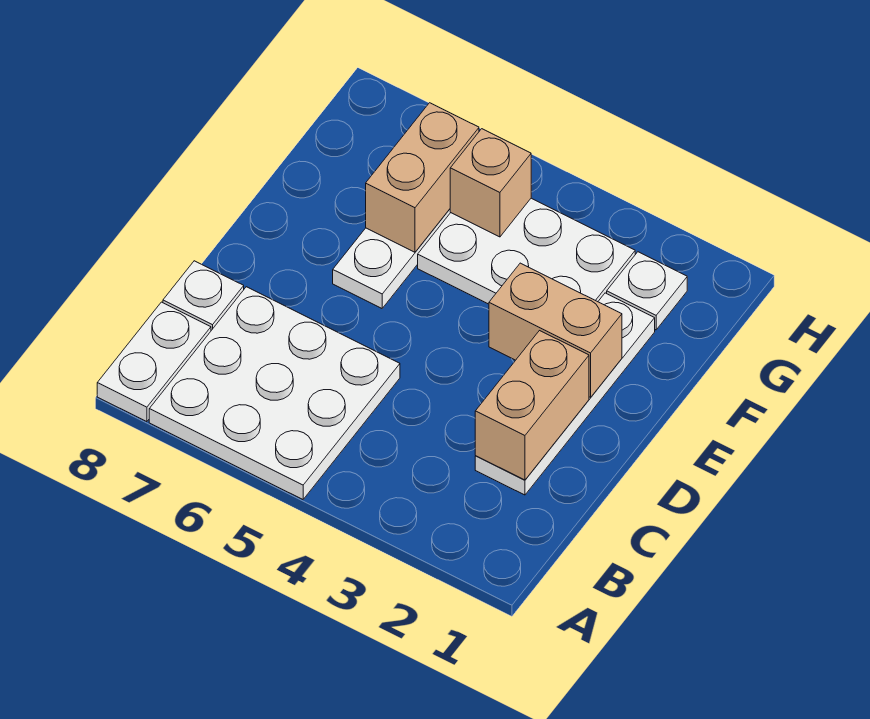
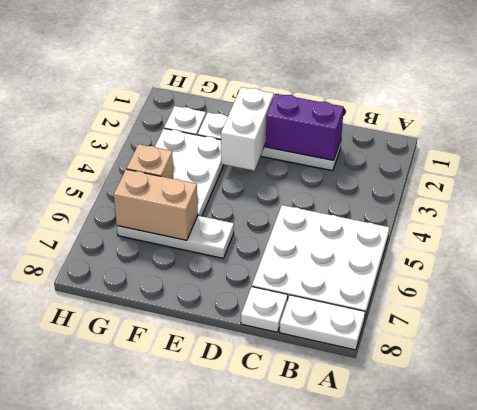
tan 1x2 brick [475,331,589,480] -> purple 1x2 brick [266,94,344,160]
tan 1x2 brick [489,263,622,397] -> white 1x2 brick [221,87,274,171]

